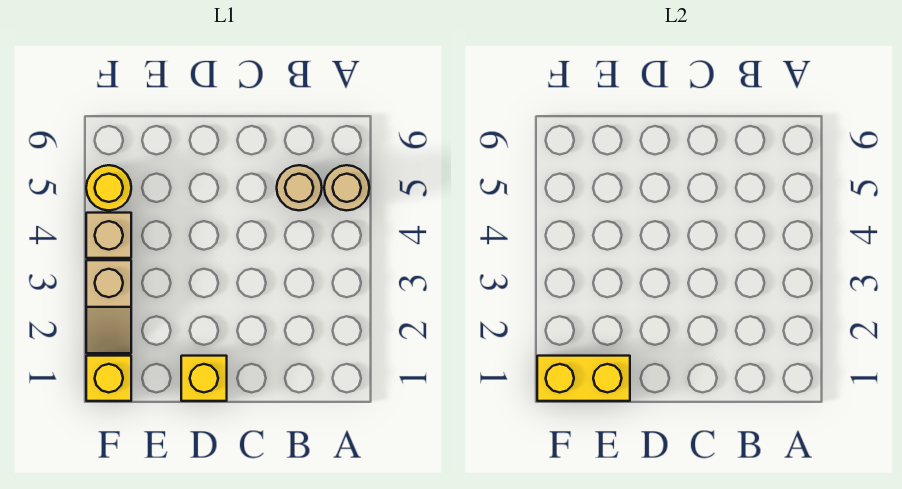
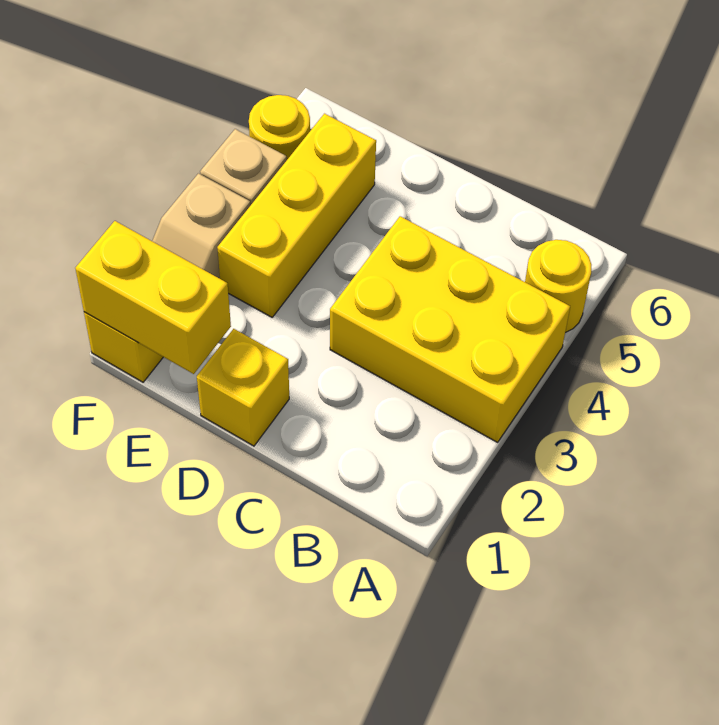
none -> yellow 2x3 brick [330,216,570,442]
tan 1x1 round brick [324,165,369,210] -> yellow 1x1 round brick [525,240,591,333]
tan 1x1 round brick [277,165,322,210] -> none
none -> yellow 1x3 brick [217,114,376,317]

